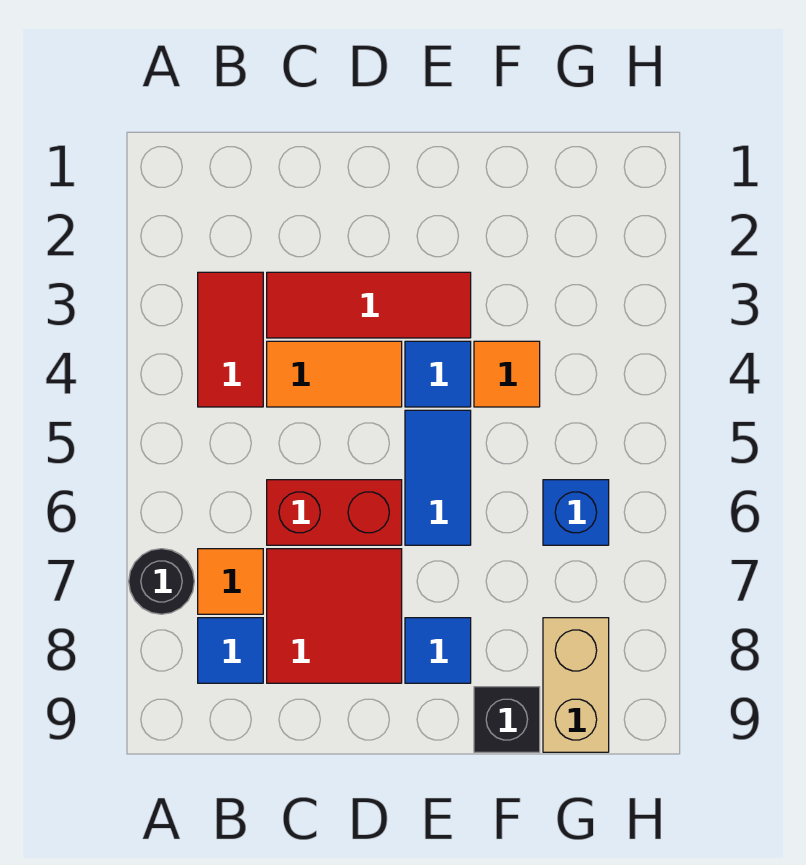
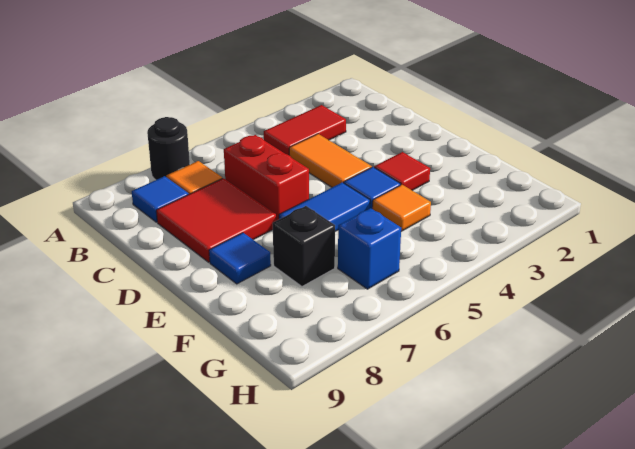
red 1x3 tile [267,272,471,338] -> red 1x1 tile [374,152,430,191]
black 1x1 brick [474,687,540,752] -> black 1x1 brick moved to [273,206,335,286]
tan 1x2 brick [543,618,609,752] -> none

